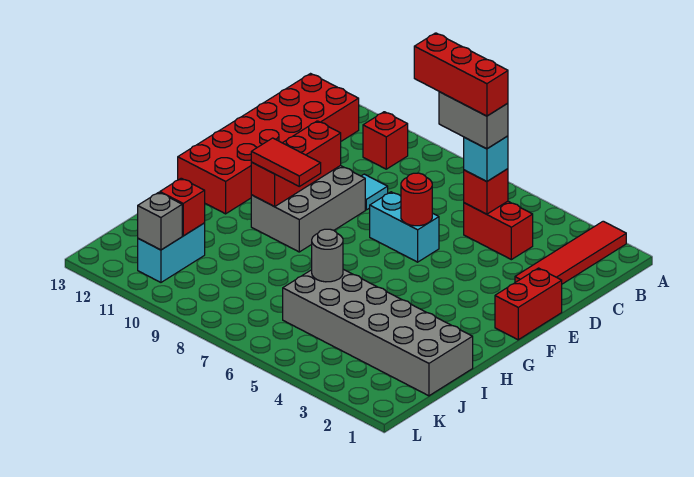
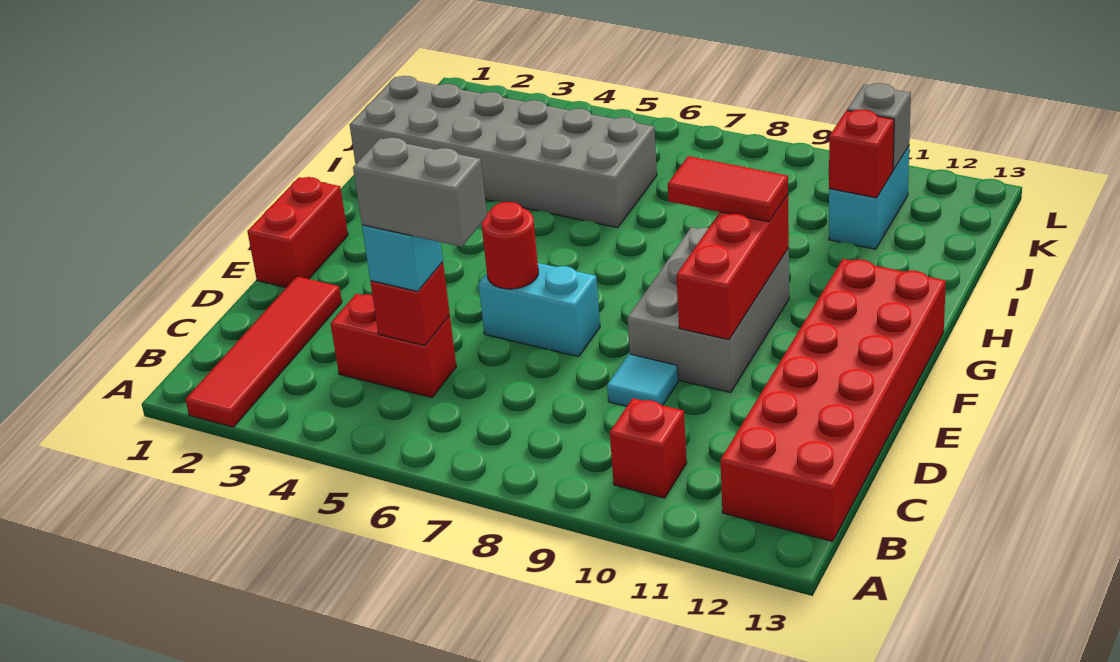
red 1x3 brick [414,33,508,116] -> none
grey 1x1 round brick [312,229,343,282] -> none

